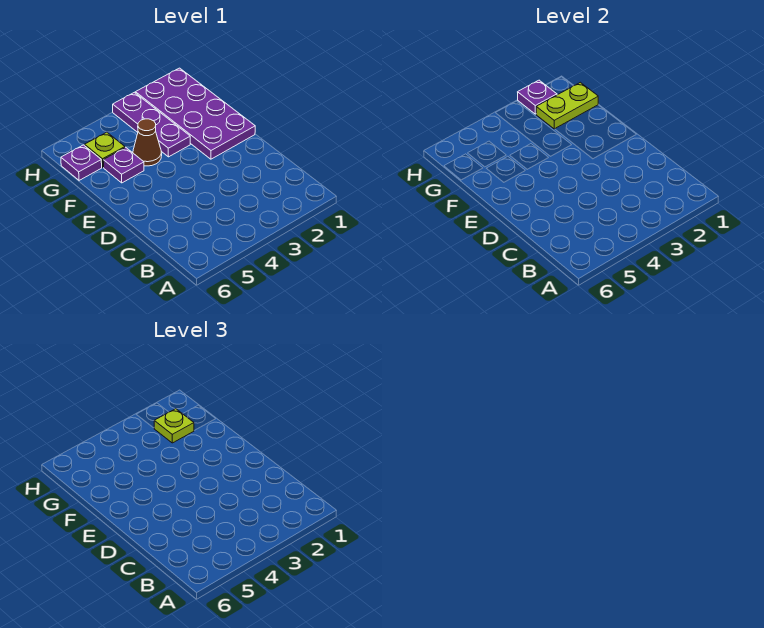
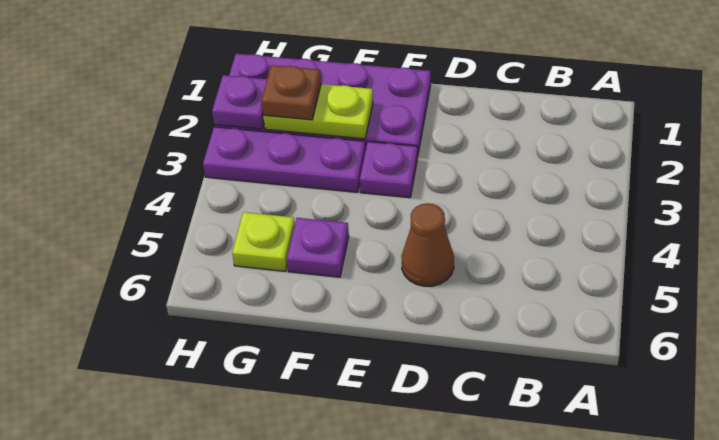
brown 1x1 cone [133,119,162,166] -> brown 1x1 cone moved to [401,203,454,286]
lime 1x2 plate [536,82,598,129] -> lime 1x2 plate turned to [263,84,373,139]
lime 1x1 plate [154,409,194,443] -> brown 1x1 plate [261,65,321,120]
purple 1x1 plate [61,145,102,180] -> purple 1x1 plate moved to [360,142,417,198]

